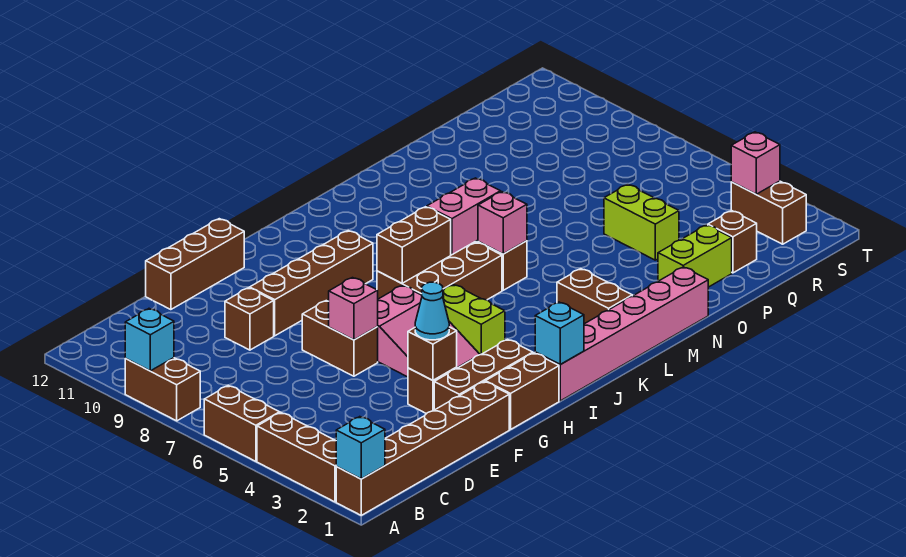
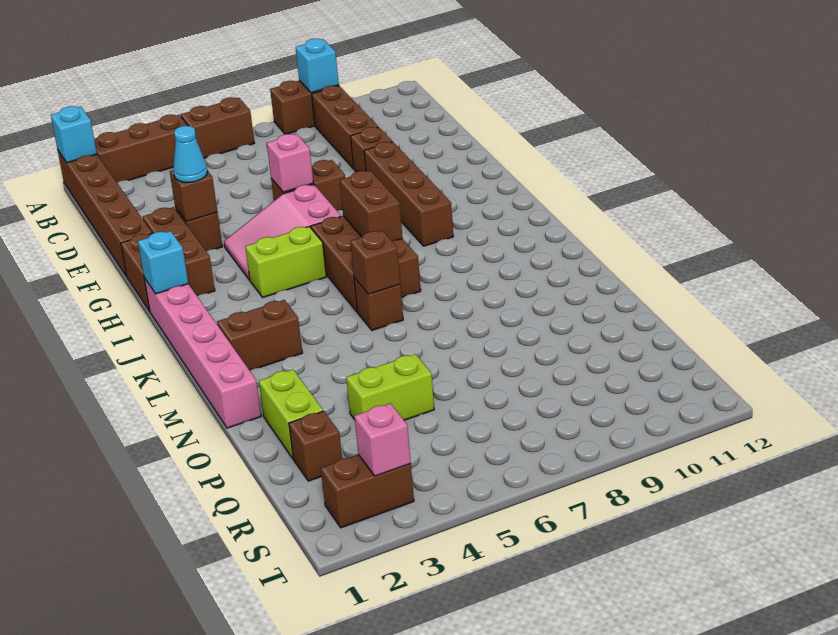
brown 1x3 brick [146,219,244,310] -> brown 1x3 brick moved to [312,86,378,168]
pink 1x2 brick [427,178,500,255] -> none
pink 1x1 brick [478,192,527,254] -> brown 1x1 brick [350,231,400,294]

